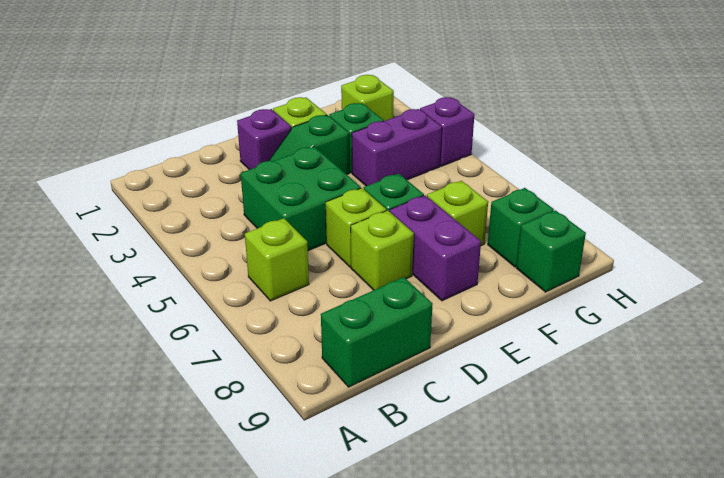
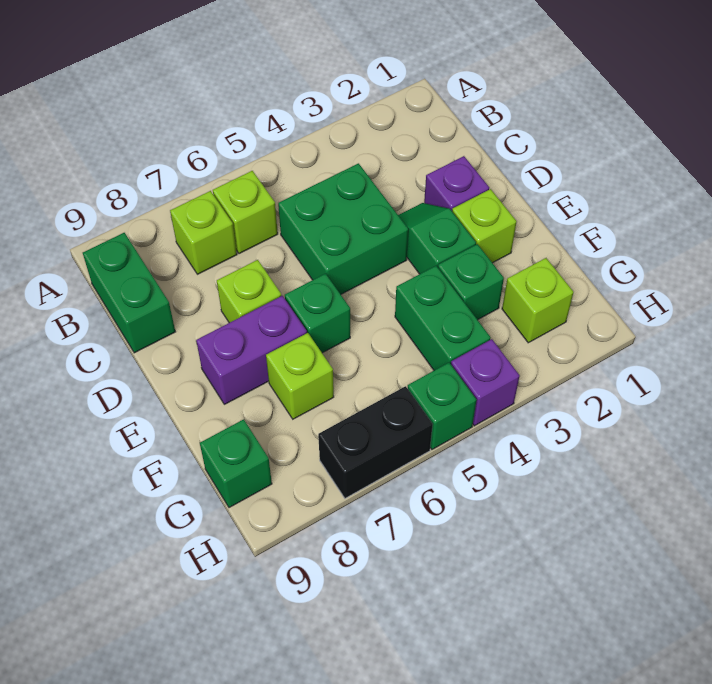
lime 1x1 brick [326,188,386,267] -> lime 1x1 brick moved to [170,191,237,274]
purple 1x2 brick [352,109,442,186] -> green 1x2 brick [395,266,491,370]
green 1x1 brick [488,188,554,267] -> green 1x1 brick moved to [408,363,476,449]
none -> black 1x2 brick [318,386,433,498]

